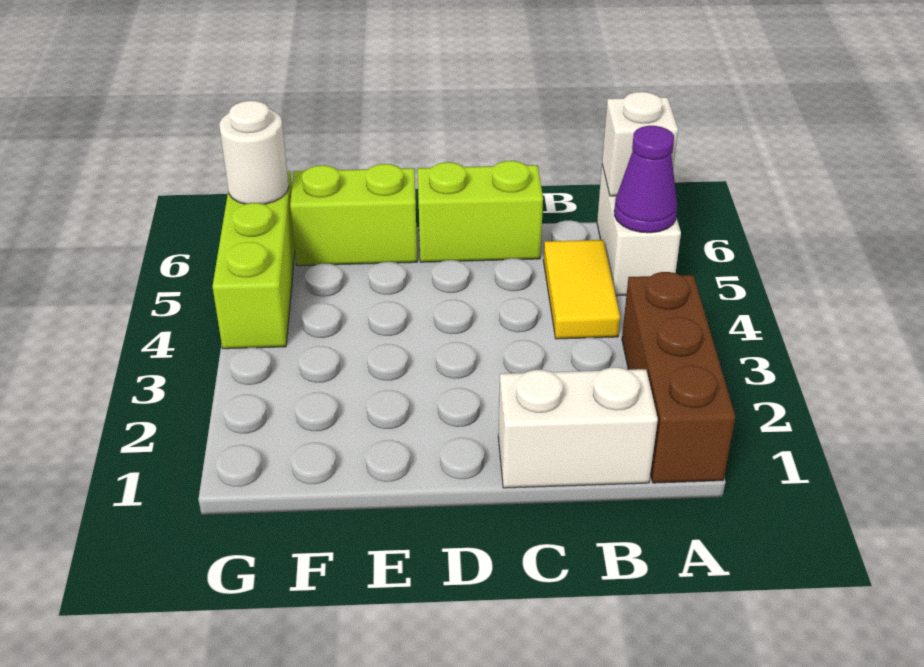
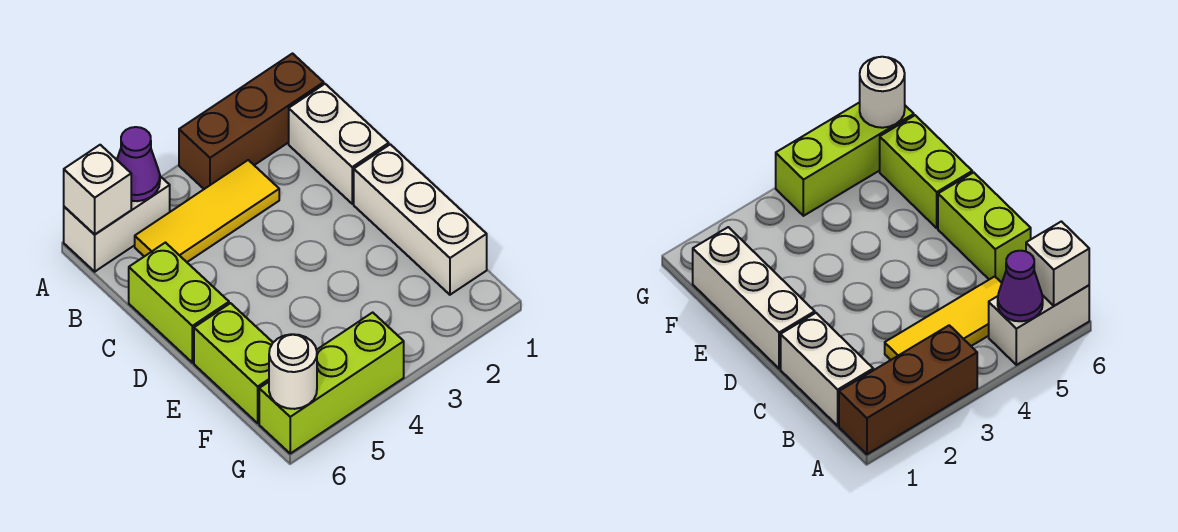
yellow 1x2 tile [543,240,620,339] -> yellow 1x3 tile [135,160,279,262]
none -> white 1x3 brick [354,144,487,295]

